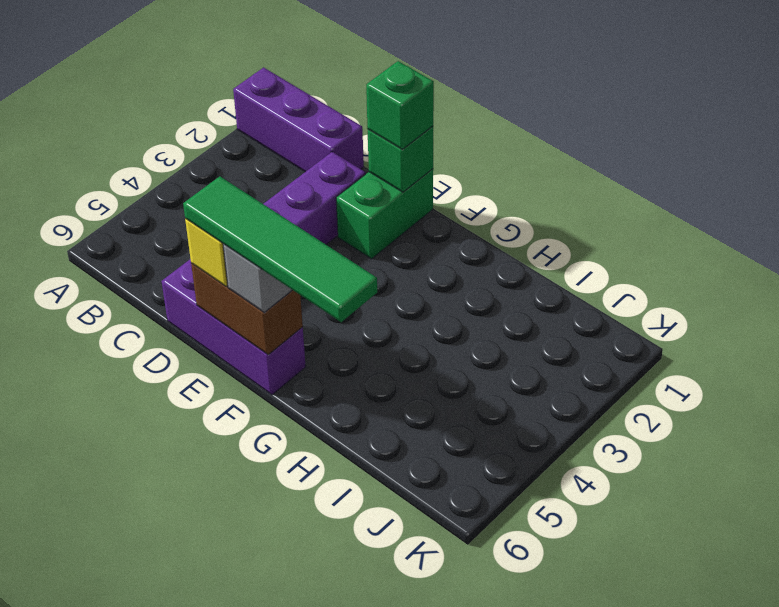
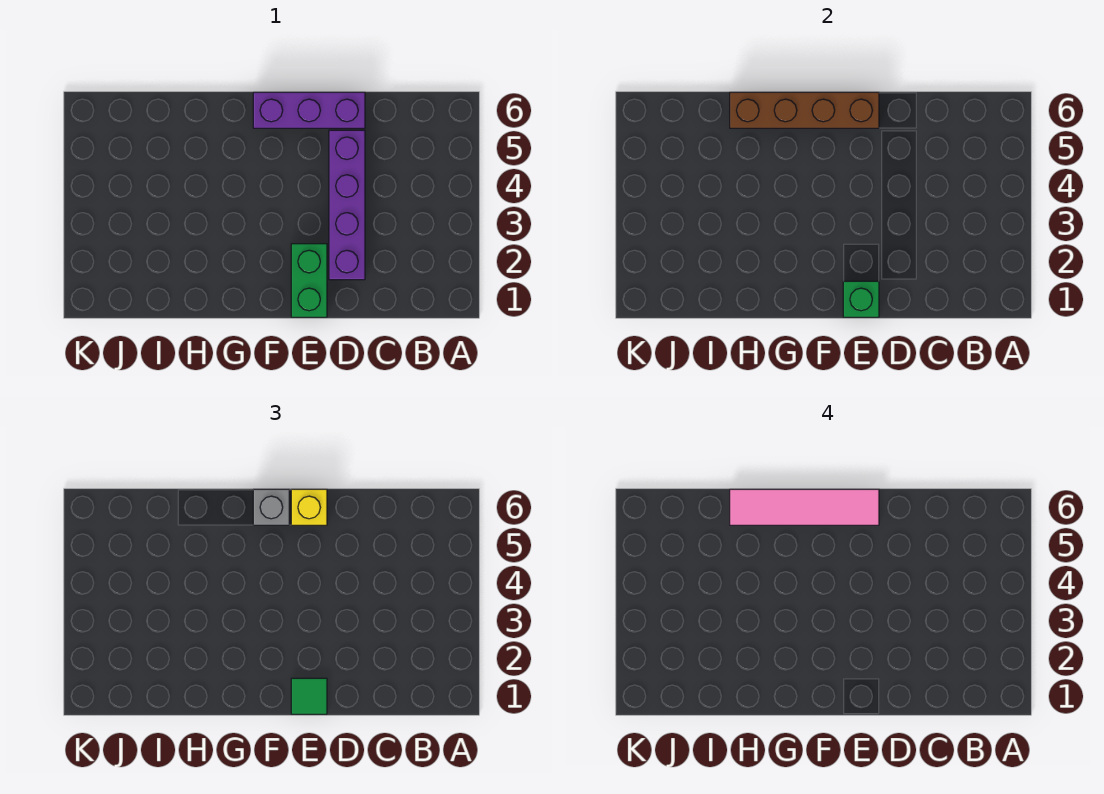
purple 1x3 brick [233,67,364,172] -> none
green 1x1 brick [366,61,434,149] -> green 1x1 tile [291,678,327,714]
brown 1x2 brick [191,263,303,355] -> brown 1x4 brick [730,92,879,128]
green 1x4 tile [183,176,377,322] -> pink 1x4 tile [730,489,879,525]

